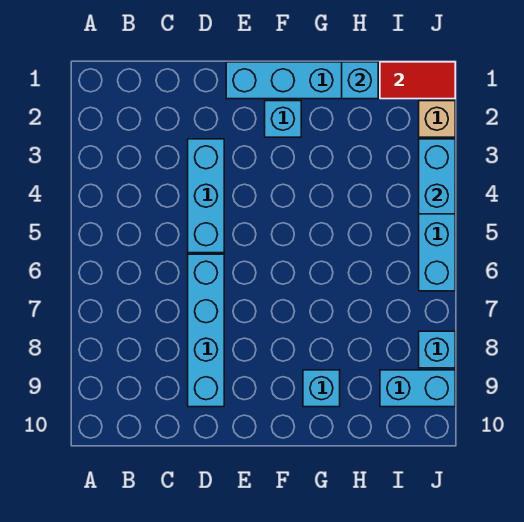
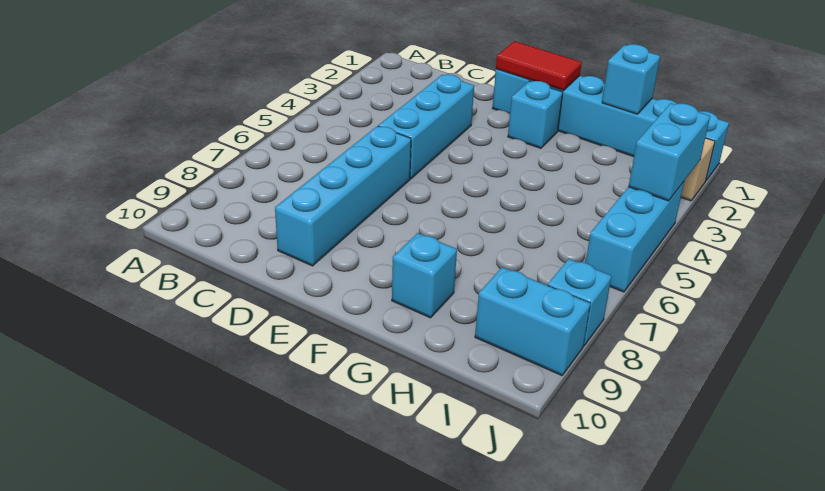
red 1x2 tile [380,62,455,99] -> red 1x2 tile moved to [496,41,582,90]

